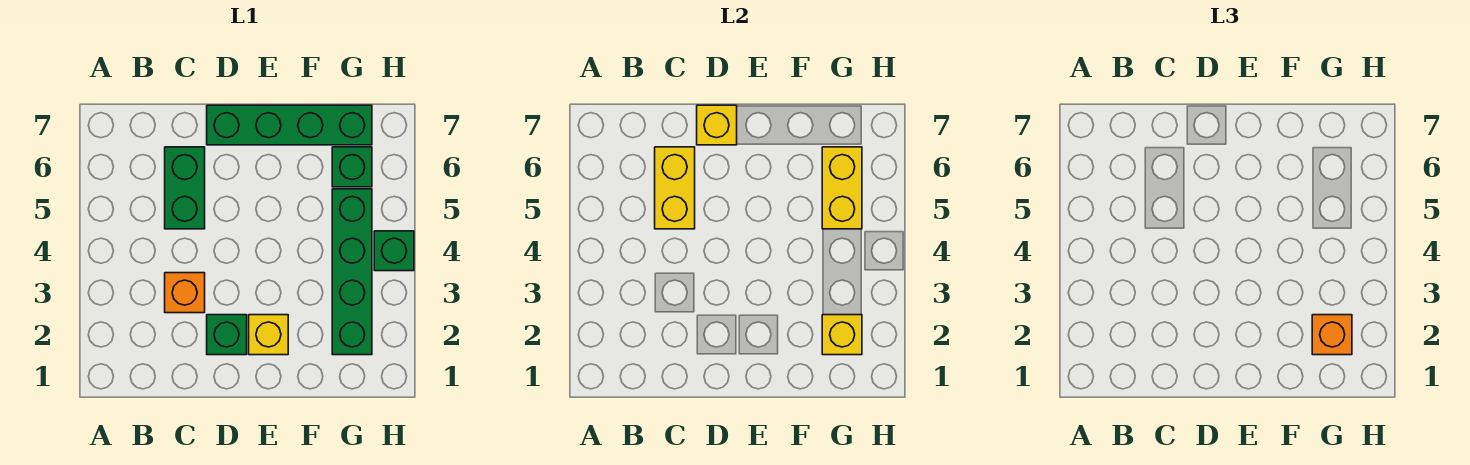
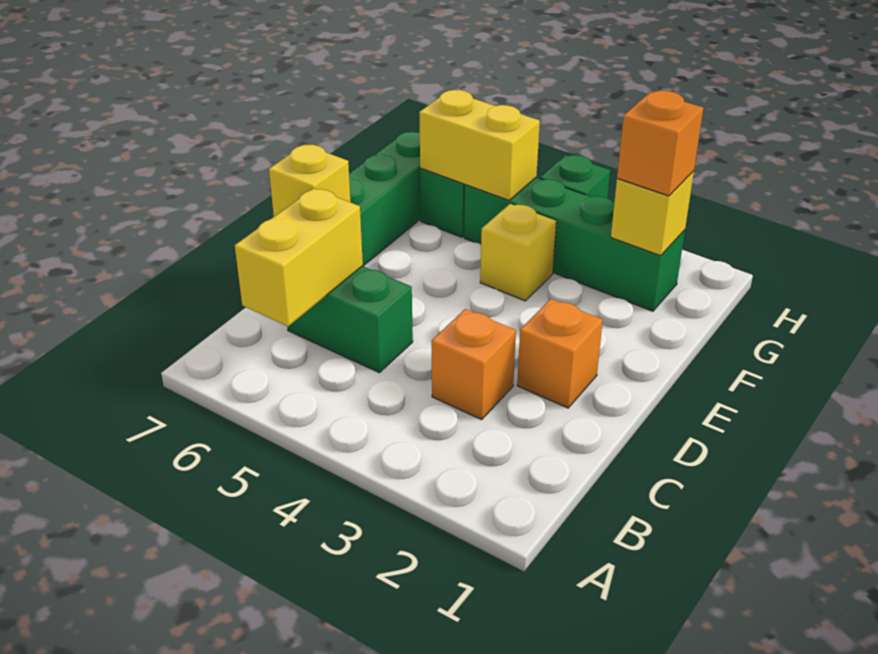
yellow 1x2 brick [655,147,695,229] -> yellow 1x2 brick turned to [235,188,363,326]
green 1x1 brick [207,315,247,355] -> orange 1x1 brick [517,299,603,408]
yellow 1x1 brick [249,315,288,355] -> yellow 1x1 brick moved to [480,203,556,301]

